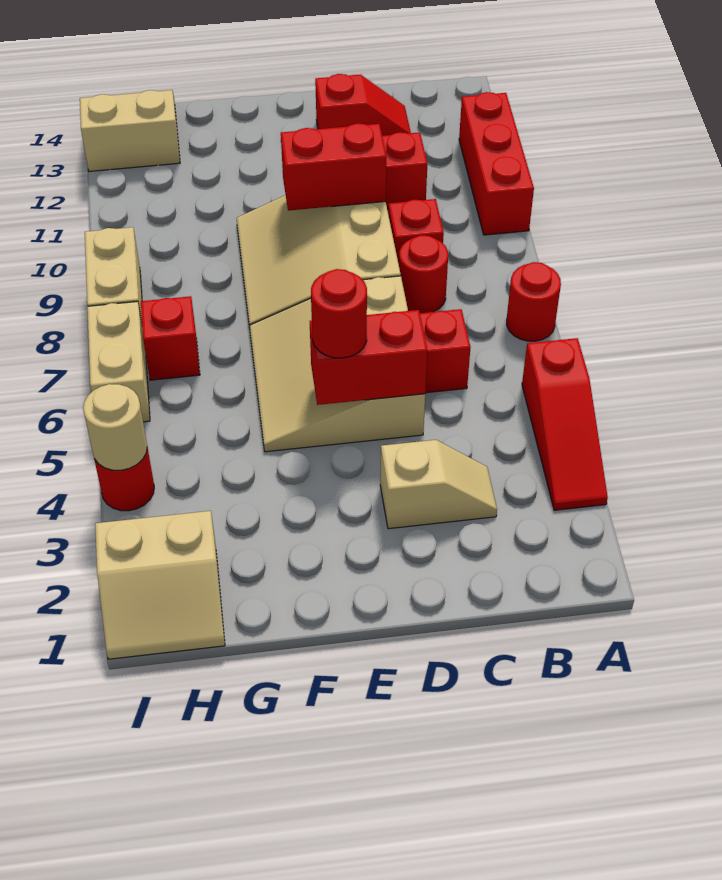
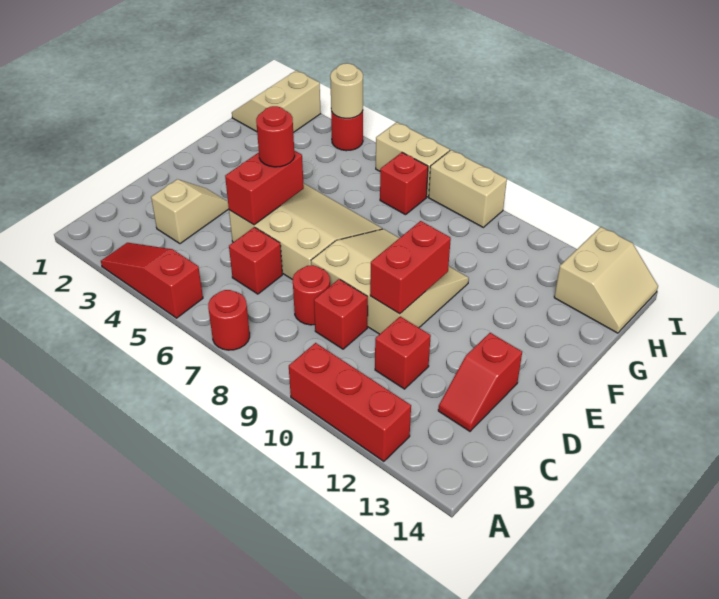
tan 1x2 slope [380,440,497,529] -> tan 1x2 slope turned to [151,179,229,244]

